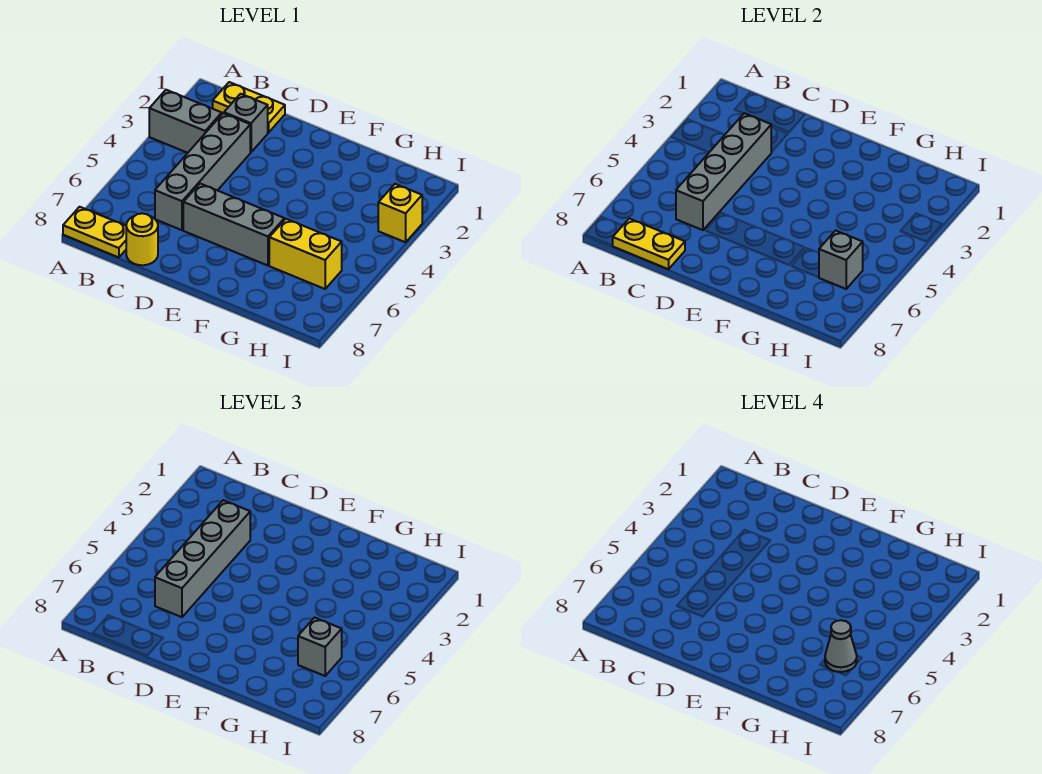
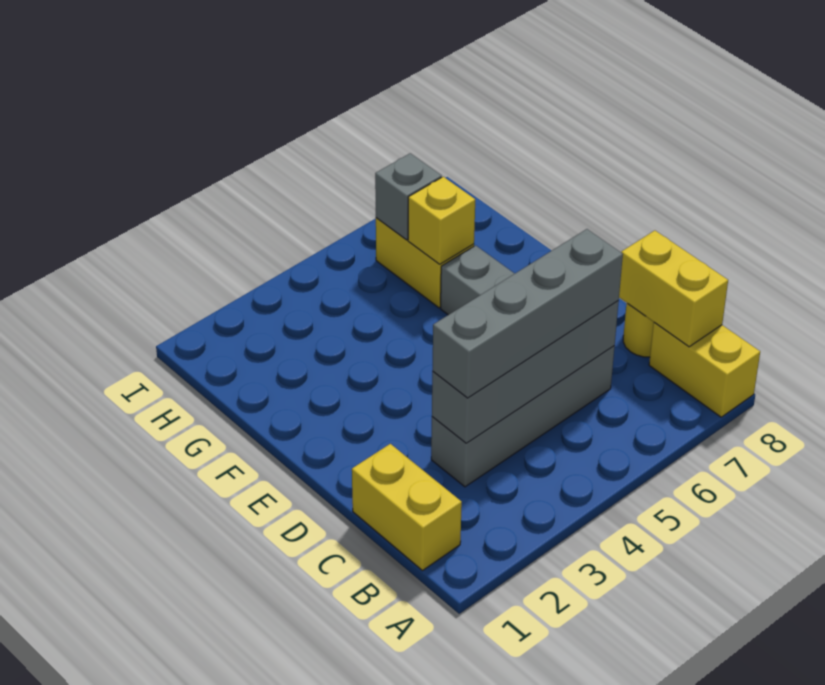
grey 1x2 brick [149,90,222,153] -> none
yellow 1x2 plate [63,207,126,257] -> yellow 1x2 brick [649,323,760,417]
yellow 1x2 plate [213,82,285,133] -> yellow 1x2 brick [352,444,462,571]
yellow 1x2 plate [613,219,685,269] -> yellow 1x2 brick [619,230,728,347]
grey 1x1 brick [224,94,268,152] -> none
grey 1x1 brick [298,618,342,676] -> none
grey 1x1 cone [825,620,857,672] -> none
yellow 1x1 brick [378,184,422,242] -> yellow 1x1 brick moved to [408,177,475,264]

